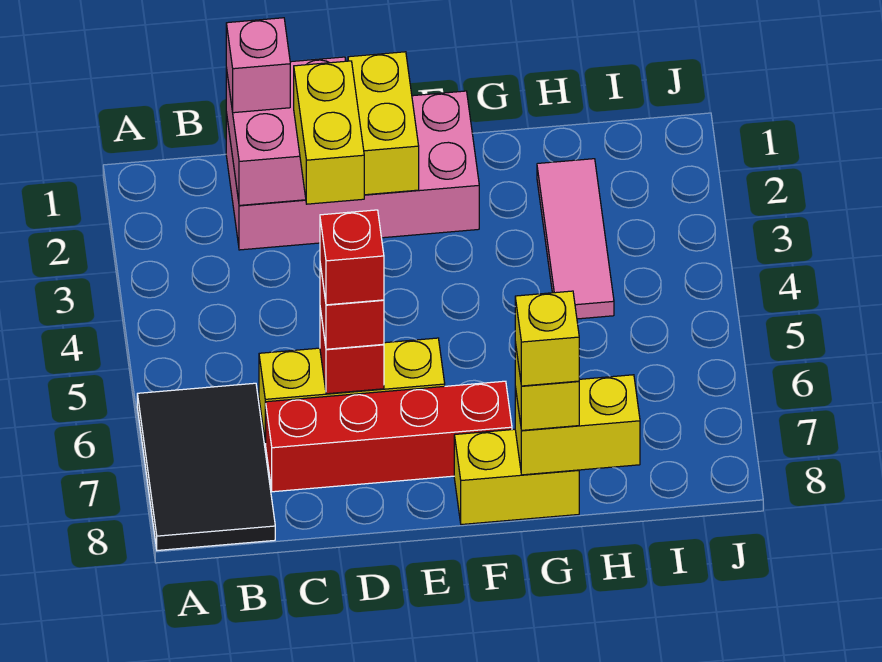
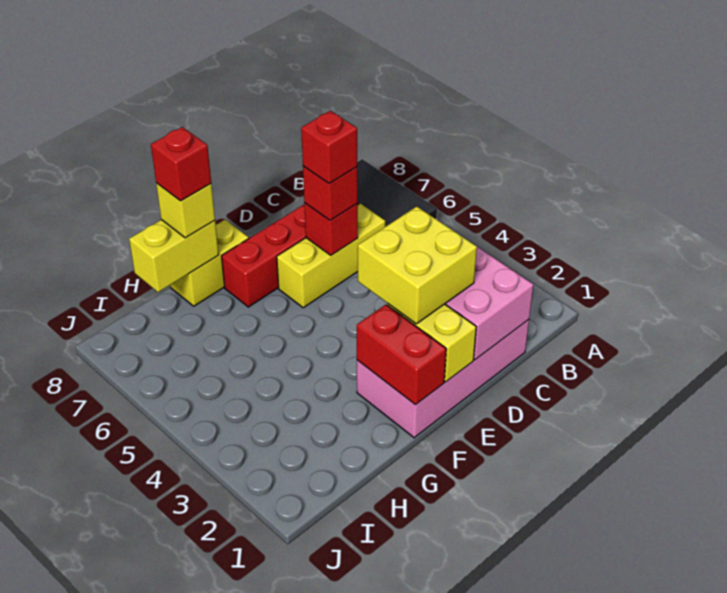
pink 1x1 brick [226,18,290,113] -> none
yellow 1x2 brick [294,61,364,204] -> yellow 2x2 brick [358,206,477,324]
none -> red 1x2 brick [357,305,446,405]
yellow 1x1 brick [515,291,579,386] -> red 1x1 brick [151,127,211,201]
pink 1x3 tile [537,159,614,319] -> none

